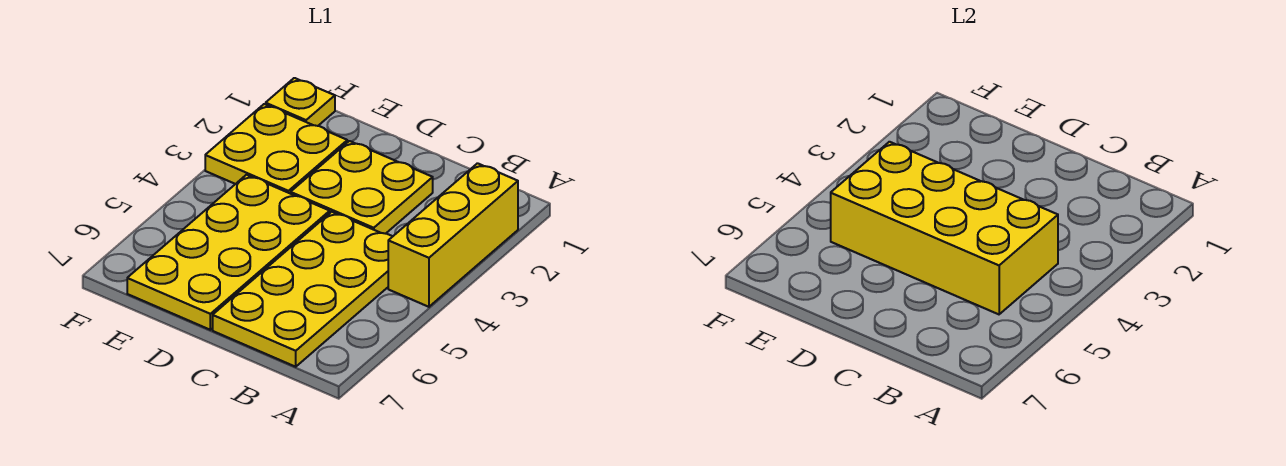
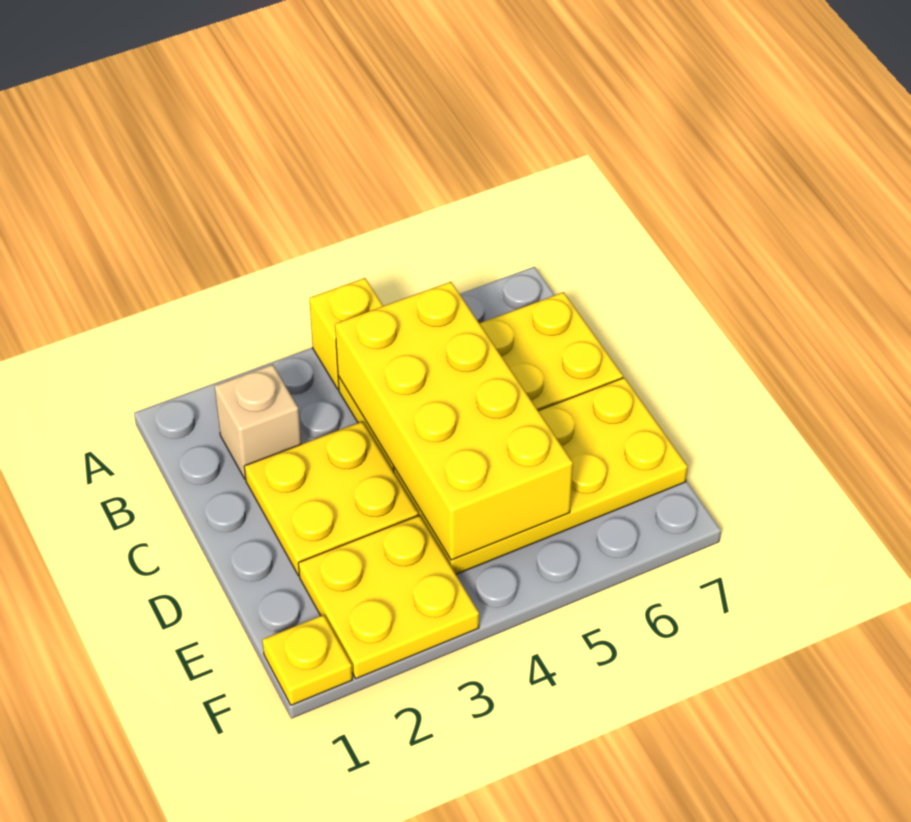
yellow 1x3 brick [388,163,518,307] -> yellow 1x1 brick [309,278,383,389]
none -> tan 1x1 brick [215,364,301,479]

